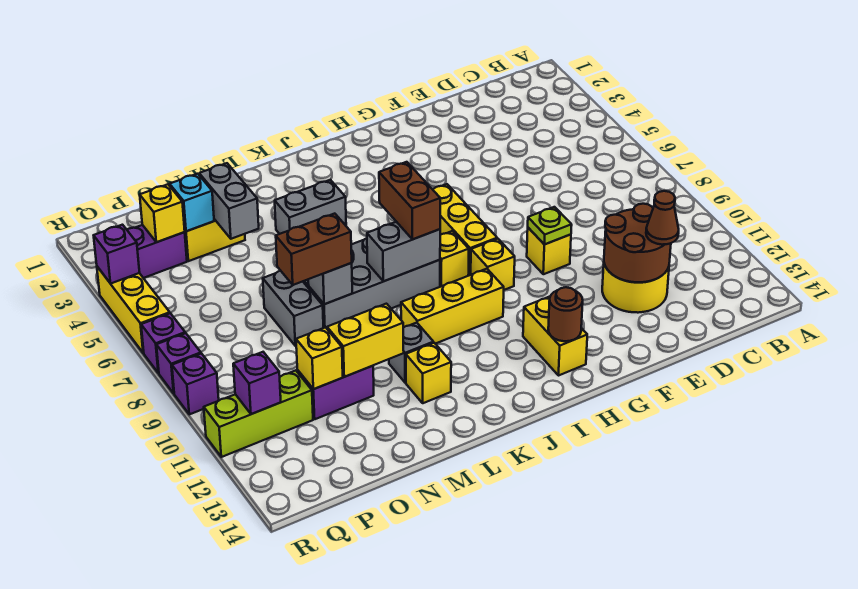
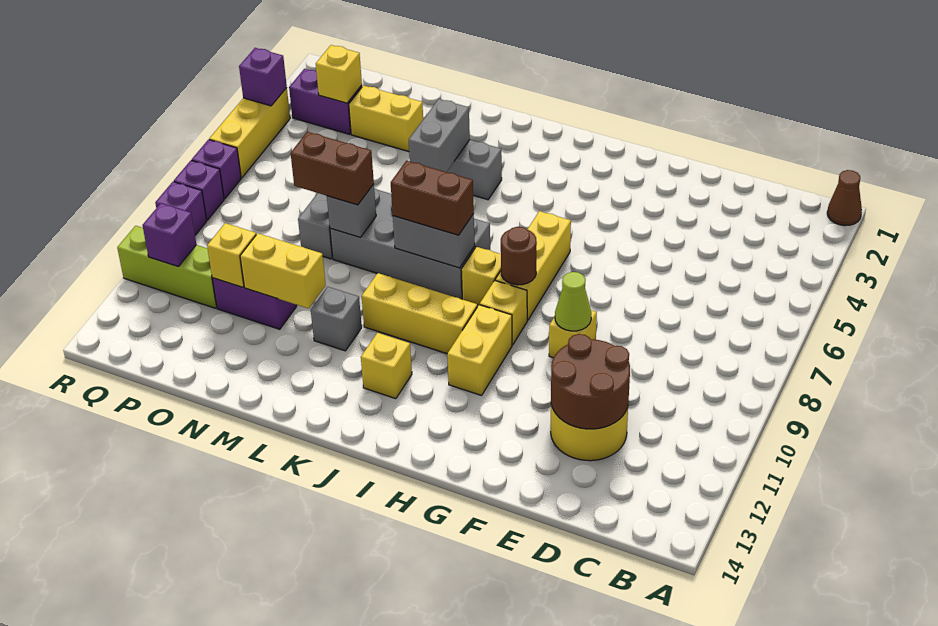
brown 1x1 cone [646,191,679,245] -> brown 1x1 cone moved to [827,170,862,226]
lime 1x1 plate [528,207,572,244] -> lime 1x1 cone [555,272,591,331]
yellow 1x2 brick [523,297,587,376] -> yellow 1x2 brick moved to [447,305,512,396]
brown 1x1 round brick [548,287,583,341] -> brown 1x1 round brick moved to [501,227,537,285]
brown 1x2 brick [379,162,440,239] -> brown 1x2 brick turned to [391,161,474,235]
yellow 1x1 brick [406,343,451,403] -> yellow 1x1 brick moved to [361,333,412,399]
grey 1x2 brick [199,163,259,239] -> grey 1x2 brick moved to [409,99,470,172]
cyan 1x1 brick [170,174,214,231] -> none

